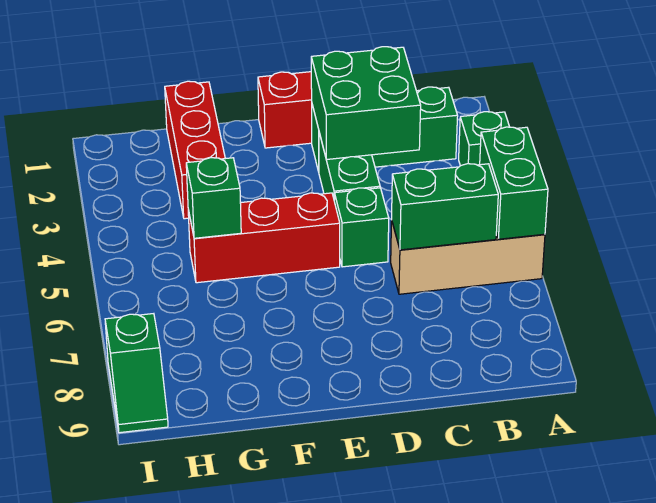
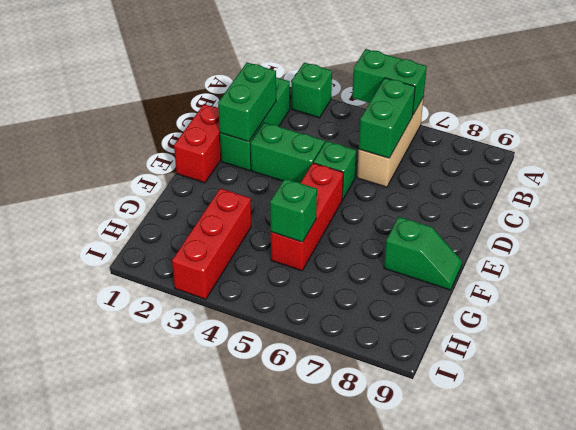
green 2x2 brick [311,47,421,159] -> green 1x2 brick [218,63,276,142]
red 1x3 brick [165,81,225,219] -> red 1x3 brick turned to [172,188,251,299]
green 1x2 slope [105,314,168,433] -> green 1x2 slope moved to [384,217,462,290]

